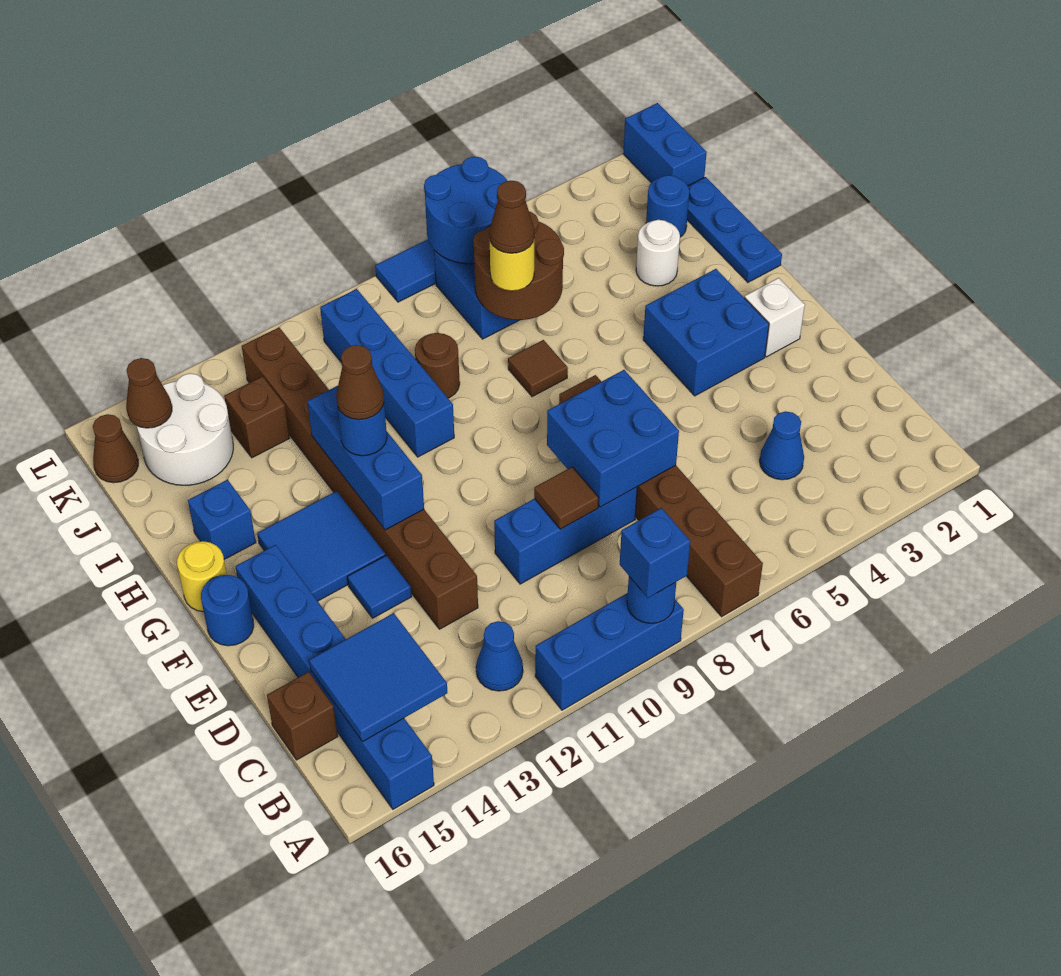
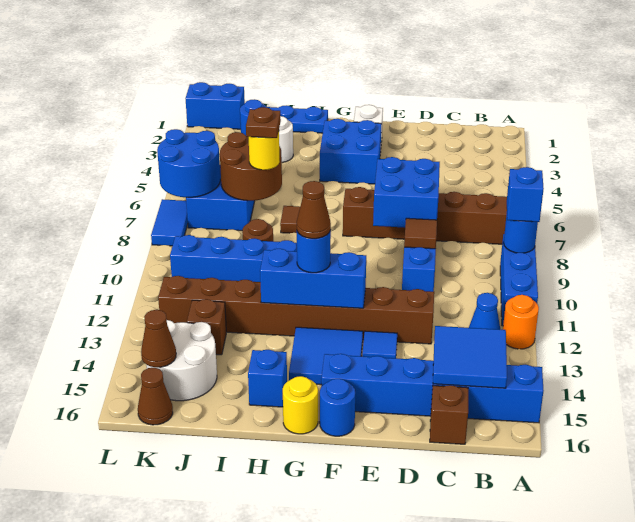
none -> orange 1x1 round brick [503,295,539,349]
blue 1x1 cone [759,411,804,480] -> none
brown 1x1 cone [489,181,534,253] -> brown 1x1 plate [246,107,281,138]

